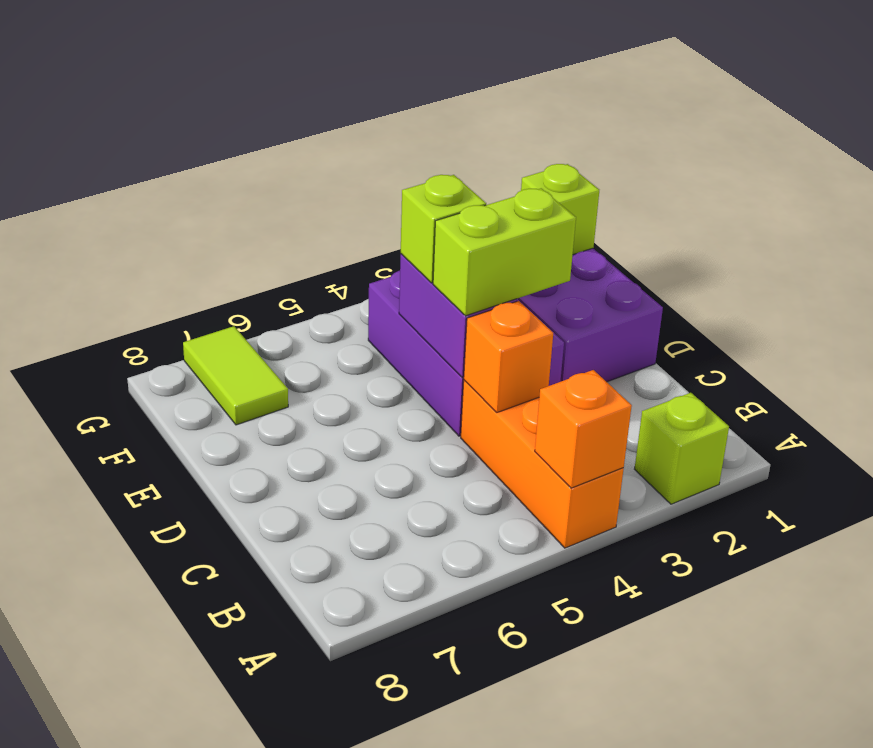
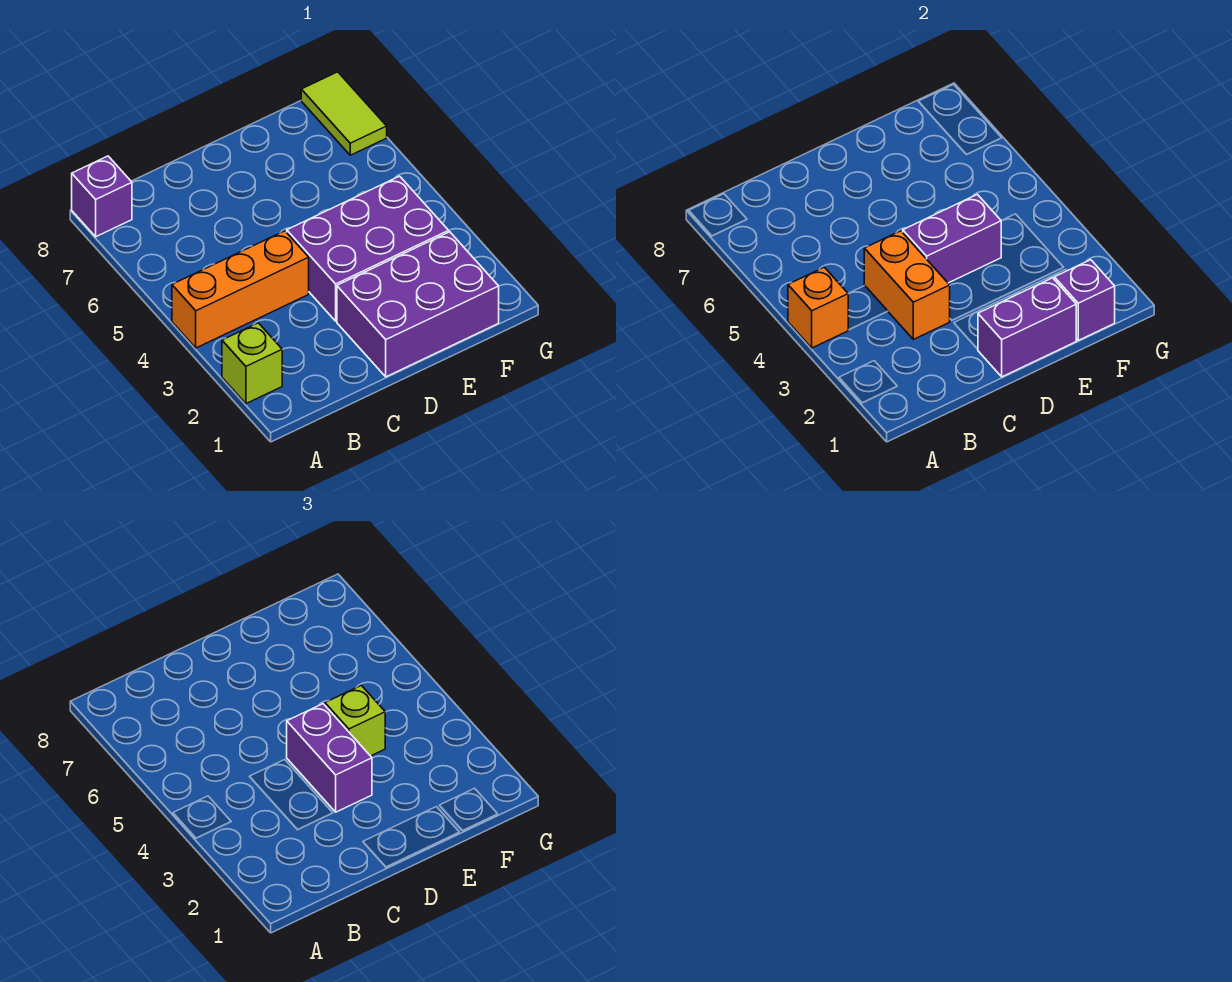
none -> purple 1x1 brick [72,156,132,237]
orange 1x1 brick [464,301,553,413] -> orange 1x2 brick [864,231,950,339]
none -> purple 1x2 brick [978,278,1076,377]
lime 1x2 brick [433,188,576,316] -> purple 1x2 brick [287,704,372,812]
lime 1x1 brick [521,164,599,255] -> purple 1x1 brick [1054,260,1115,340]
lime 1x2 tile [183,326,288,425] -> lime 1x2 tile turned to [301,72,387,155]

